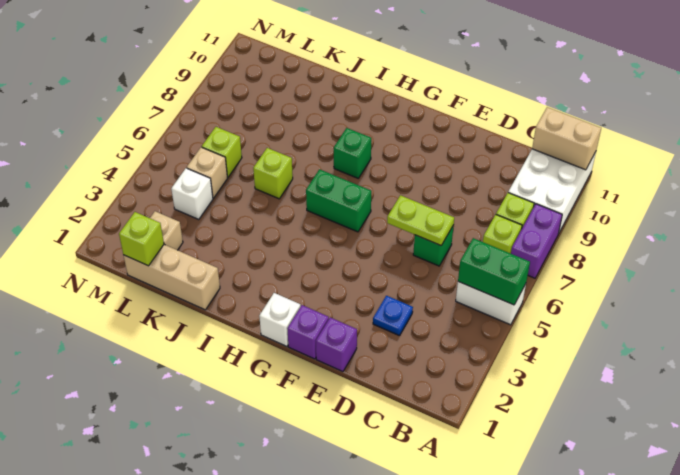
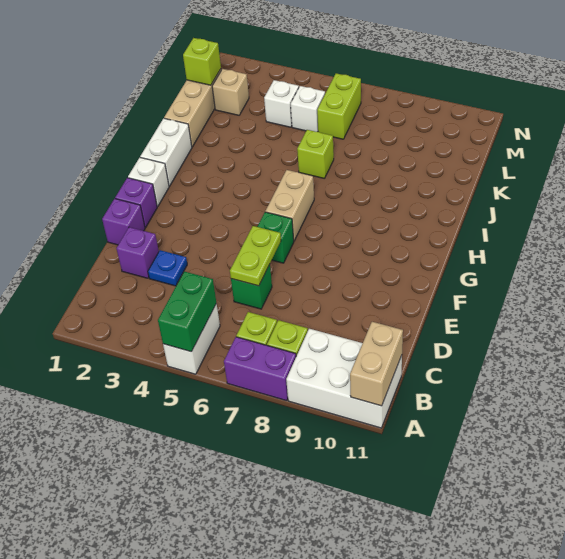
none -> purple 1x1 brick [116,227,159,278]
green 1x2 brick [306,169,371,232] -> tan 1x2 brick [265,170,314,241]
none -> white 1x2 brick [140,118,192,186]
green 1x1 brick [334,128,371,178] -> green 1x1 brick moved to [257,212,294,263]
tan 1x1 brick [187,147,228,198] -> white 1x1 brick [291,86,325,132]
lime 1x1 brick [202,127,242,177] -> lime 1x2 brick [317,73,361,139]

